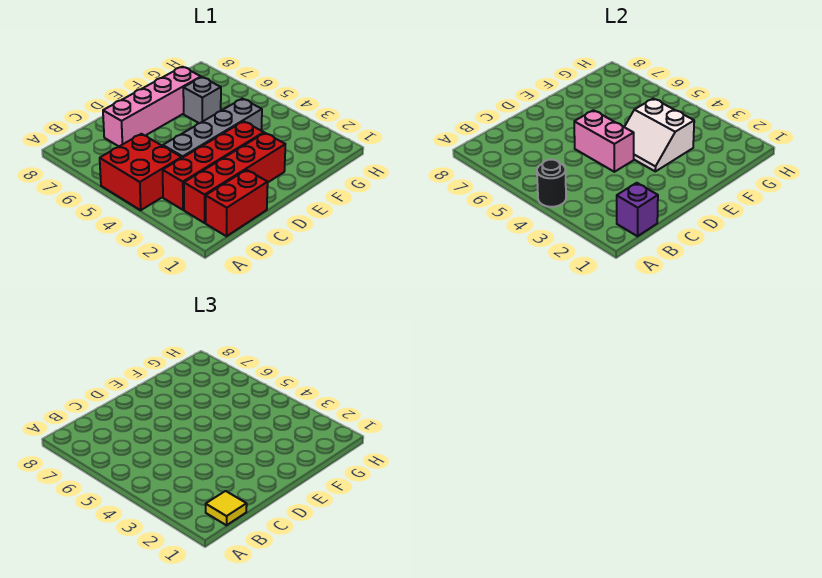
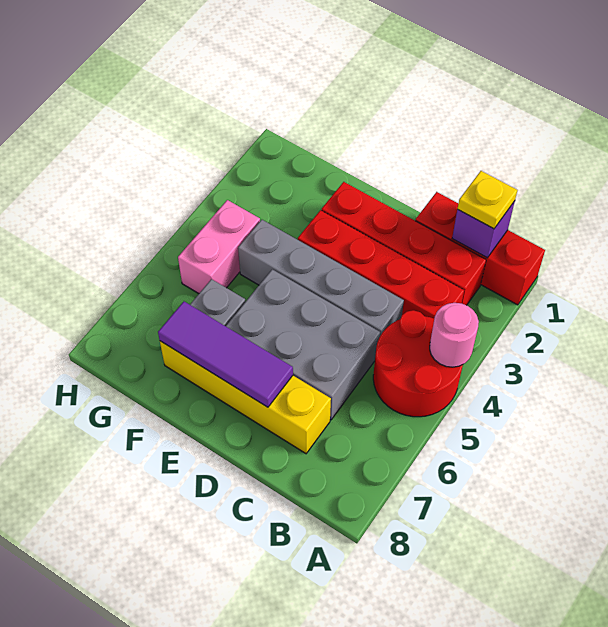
red 2x2 brick [100,134,182,210] -> red 2x2 round brick [373,310,463,417]
black 1x1 round brick [537,160,566,207] -> pink 1x1 round brick [430,303,479,367]
red 1x2 brick [206,170,268,236] -> red 1x3 brick [415,192,545,305]
yellow 1x1 tile [206,491,247,525] -> yellow 1x1 plate [458,171,517,229]
none -> grey 2x3 brick [226,269,380,420]
pink 1x4 brick [103,67,201,146] -> yellow 1x4 brick [160,341,331,453]
pink 1x2 brick [574,110,634,172] -> pink 1x2 brick moved to [178,200,260,294]
none -> purple 1x3 tile [158,302,293,407]
white 2x2 slope [625,99,694,171] -> none

